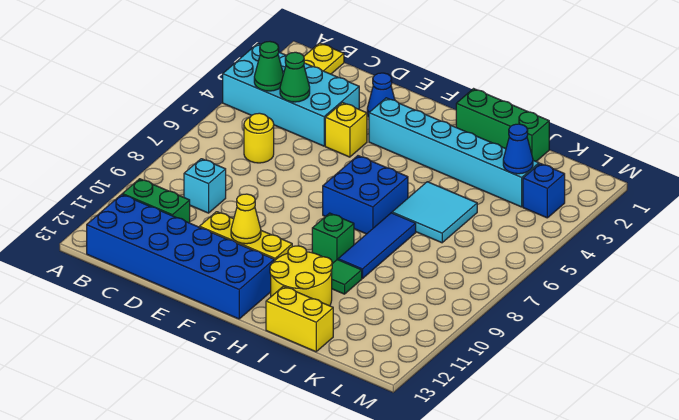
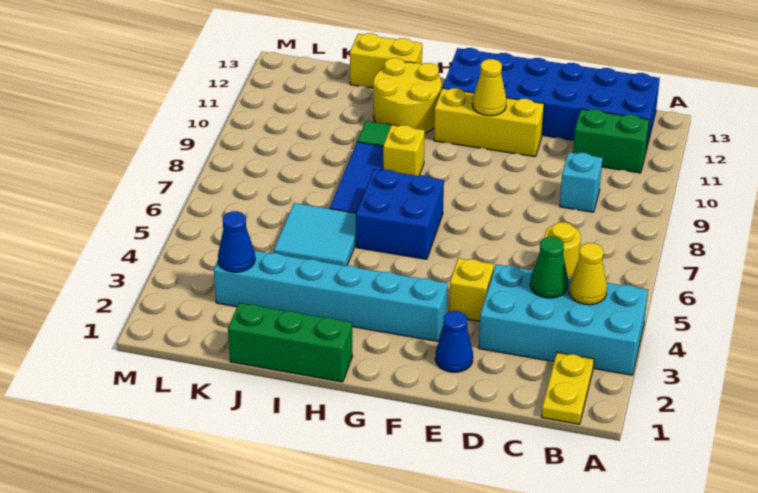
green 1x1 cone [254,42,283,91] -> yellow 1x1 cone [569,243,607,305]
green 1x1 brick [312,213,354,264] -> yellow 1x1 brick [383,125,425,176]
blue 1x1 brick [523,163,565,218] -> none

